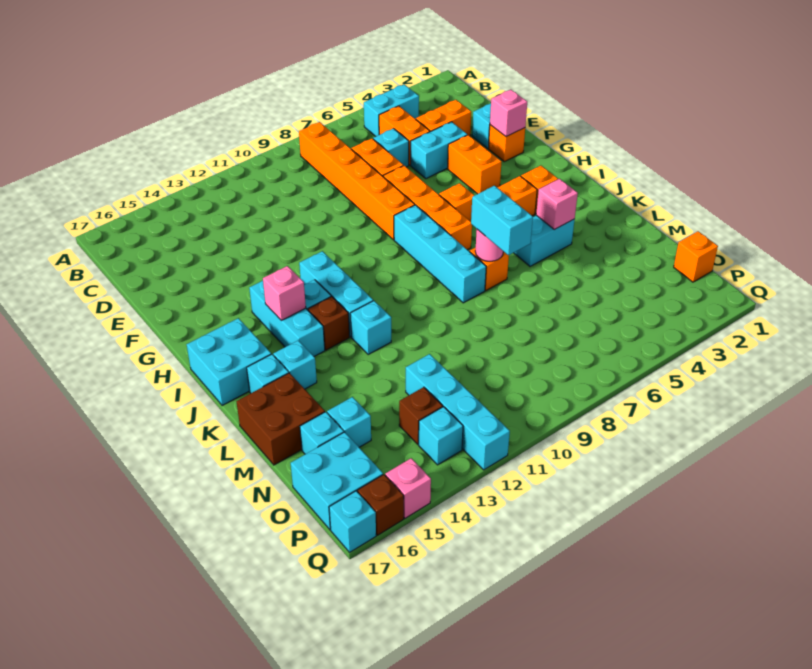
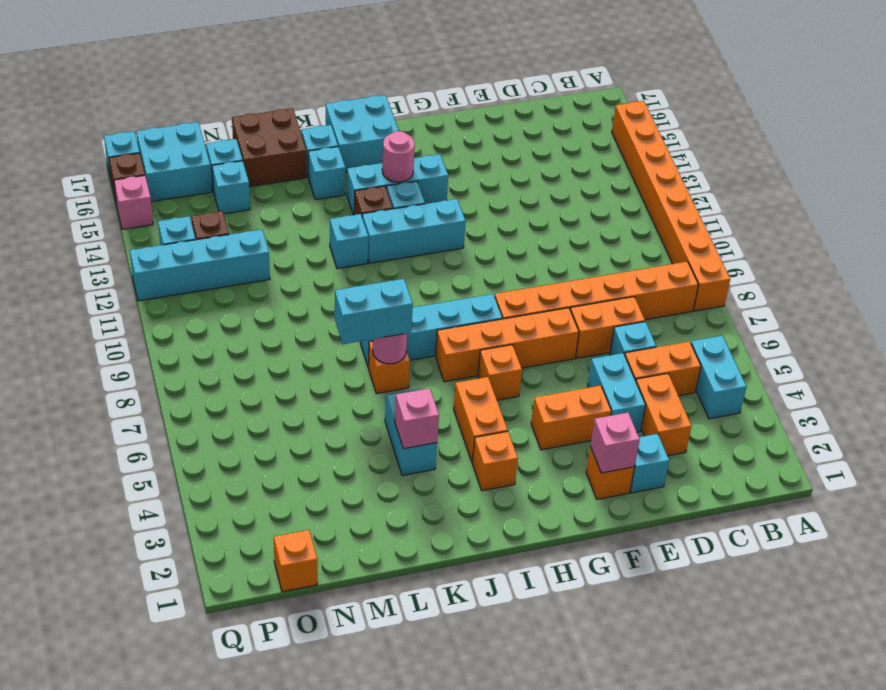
none -> orange 1x8 brick [612,101,730,311]
pink 1x1 brick [263,266,306,320] -> pink 1x1 round brick [382,131,415,182]

